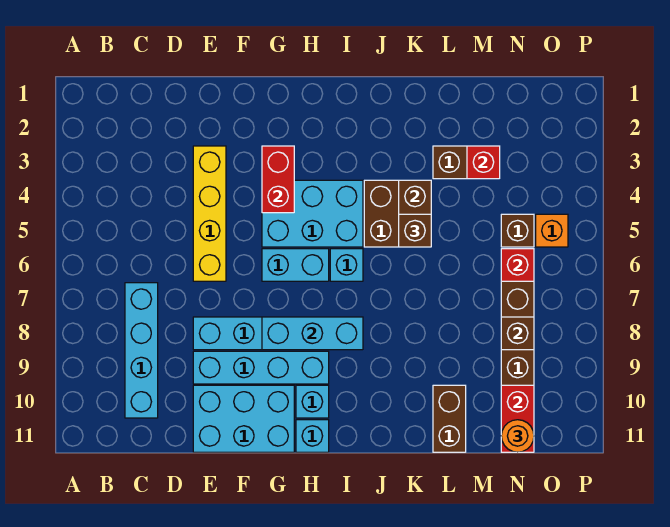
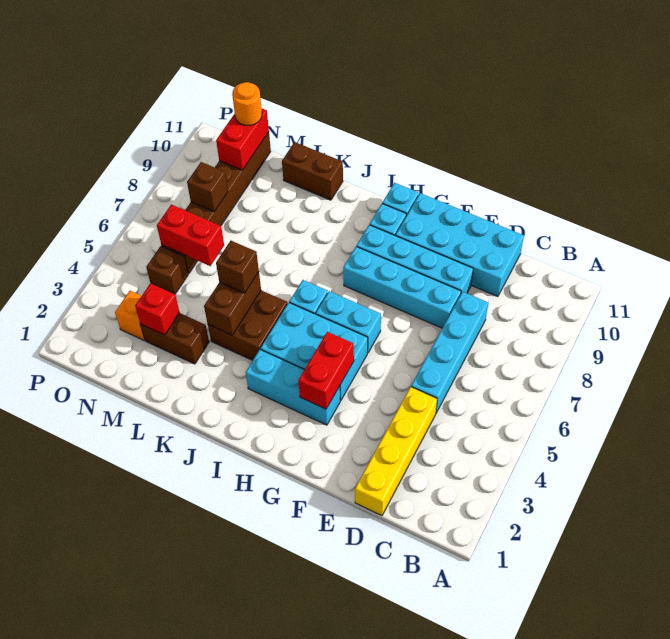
cyan 1x4 brick [125,283,158,418] -> cyan 1x4 brick moved to [411,292,488,413]
yellow 1x4 brick [193,146,226,281] -> yellow 1x4 brick moved to [355,387,437,516]
cyan 2x3 brick [193,385,294,452] -> cyan 2x4 brick [396,193,524,297]
cyan 1x3 brick [262,317,363,350] -> cyan 1x3 brick moved to [246,350,340,425]
brown 1x2 brick [433,385,466,452] -> brown 1x2 brick turned to [282,142,343,200]
red 1x1 brick [501,249,534,281] -> red 1x2 brick [157,205,224,266]
orange 1x1 brick [536,214,568,247] -> orange 1x1 brick moved to [115,291,145,340]

